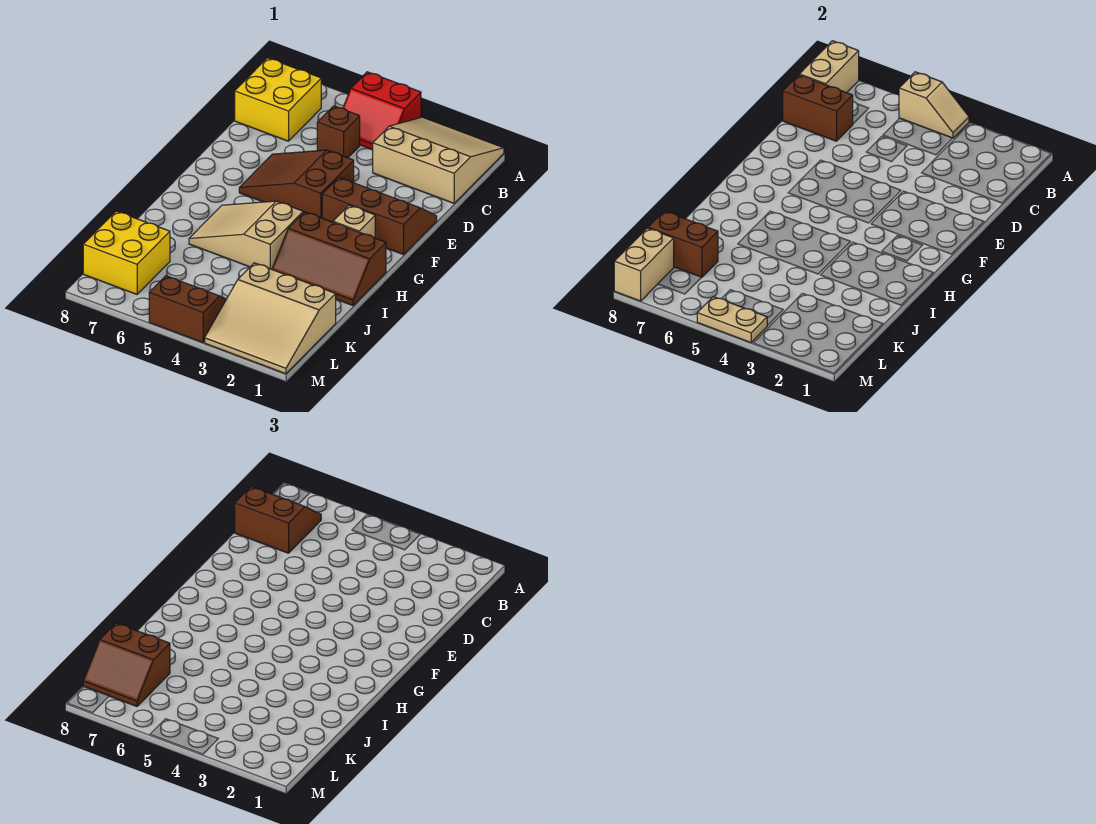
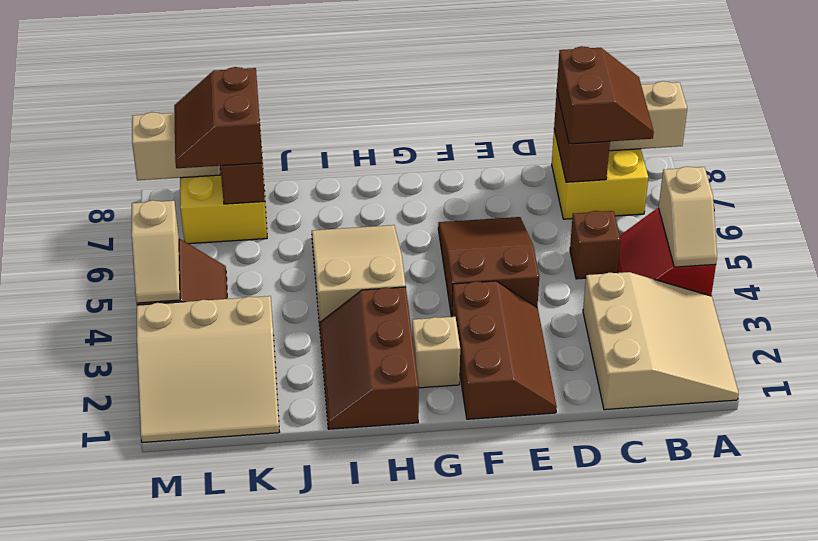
tan 3x3 slope [205,263,336,374] -> tan 3x3 slope turned to [137,296,279,443]
tan 1x2 plate [697,297,767,343] -> tan 1x2 slope [131,200,180,303]

